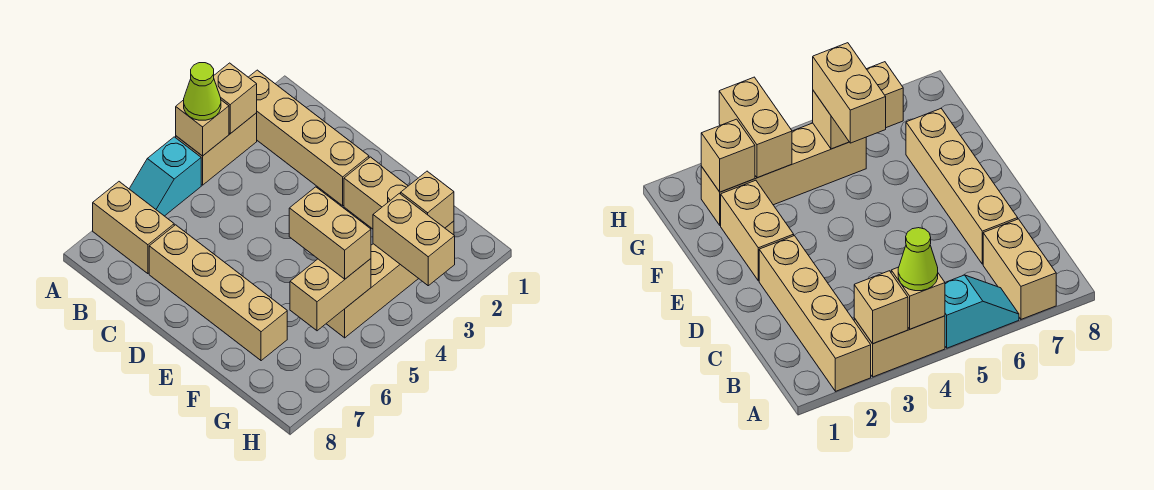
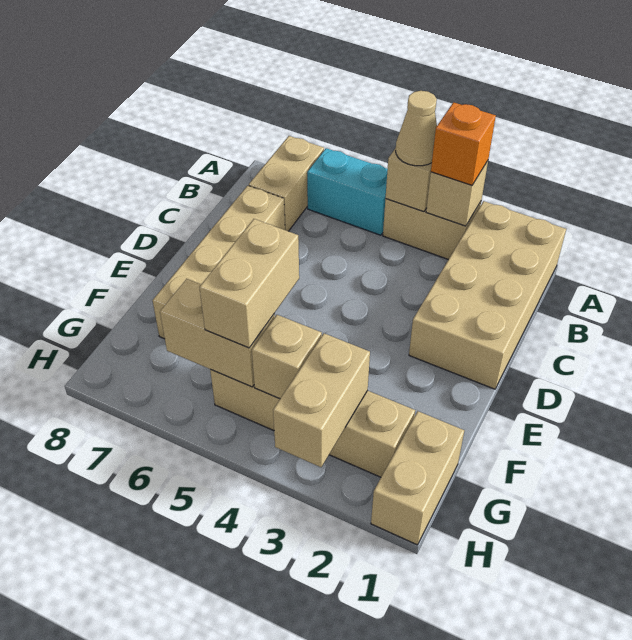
tan 1x4 brick [249,70,369,206] -> tan 2x4 brick [409,201,566,389]
none -> orange 1x1 brick [431,102,496,185]
lime 1x1 cone [184,63,221,120] -> tan 1x1 cone [396,91,437,166]
cyan 1x2 slope [129,137,201,216] -> cyan 1x2 brick [307,148,388,235]
tan 1x2 brick [344,157,408,229] -> tan 1x2 brick moved to [371,411,464,545]
tan 1x1 brick [401,171,454,228] -> tan 1x1 brick moved to [252,315,322,399]

